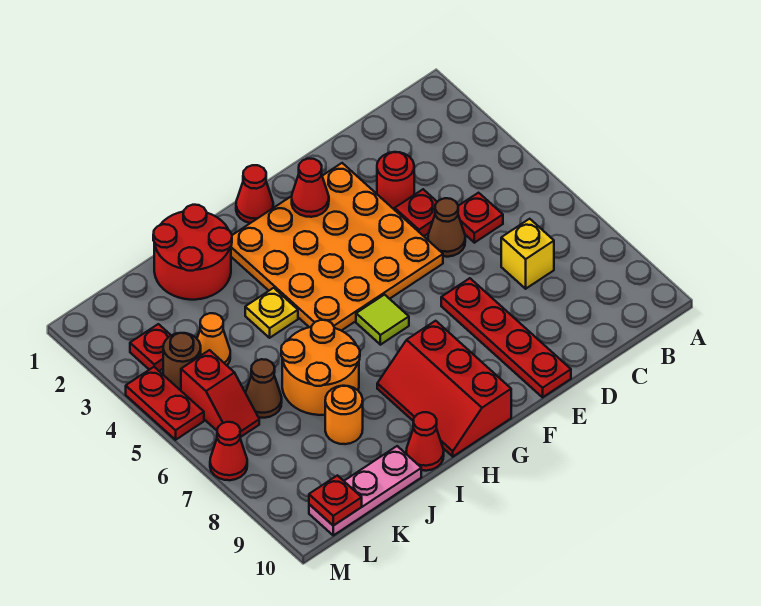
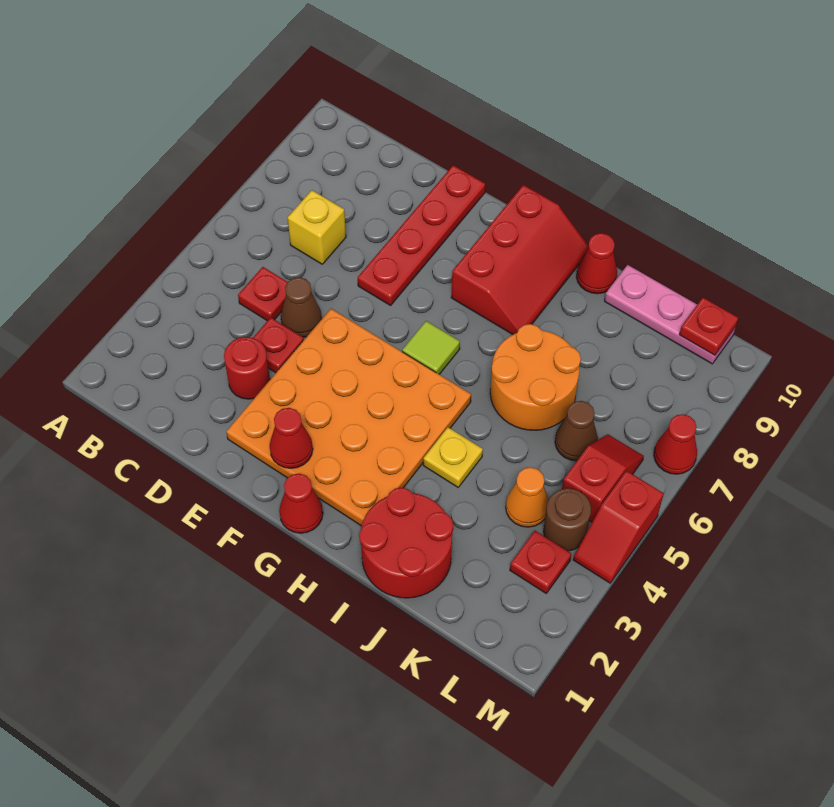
orange 1x1 round brick [325,386,363,444] -> none
red 1x2 plate [126,367,204,440] -> red 1x2 slope [573,471,664,583]

